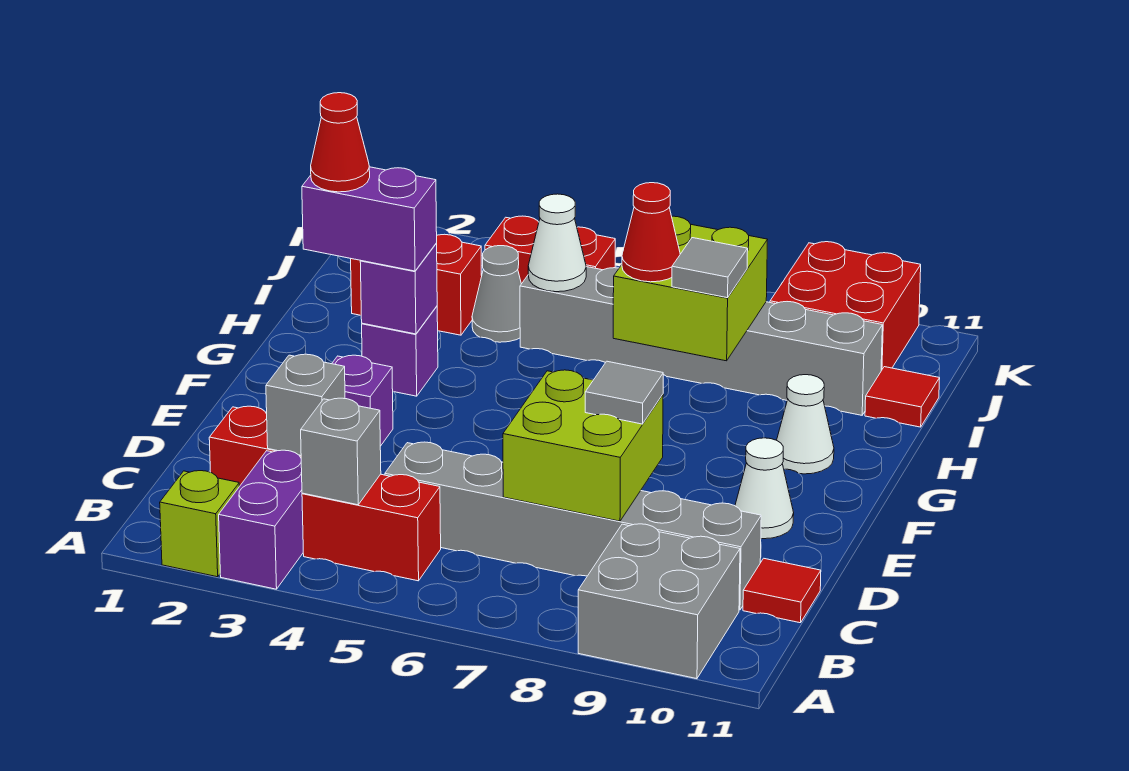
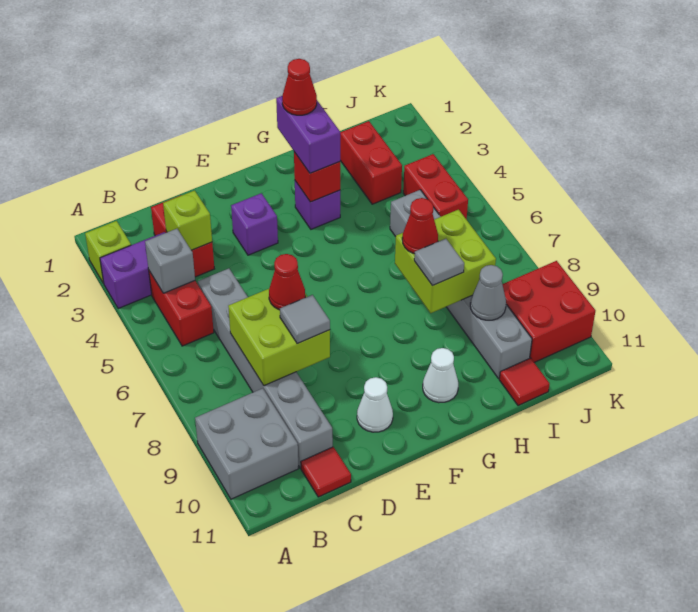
grey 1x1 brick [266,354,345,455] -> lime 1x1 brick [163,190,212,250]
none -> red 1x1 cone [269,254,305,310]
purple 1x1 brick [360,243,437,334] -> red 1x1 brick [294,152,340,202]
grey 1x1 cone [472,246,521,342] -> grey 1x1 cone moved to [470,265,506,320]
white 1x1 cone [528,194,586,292] -> none

